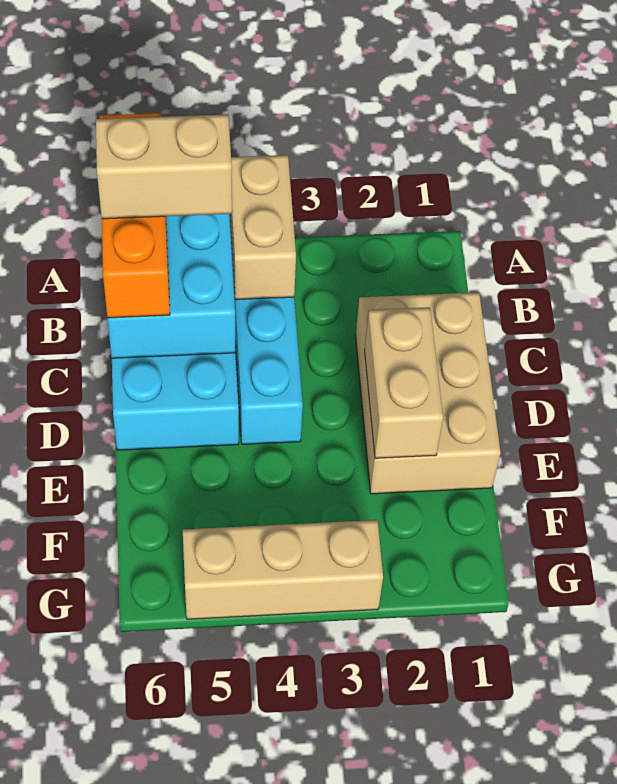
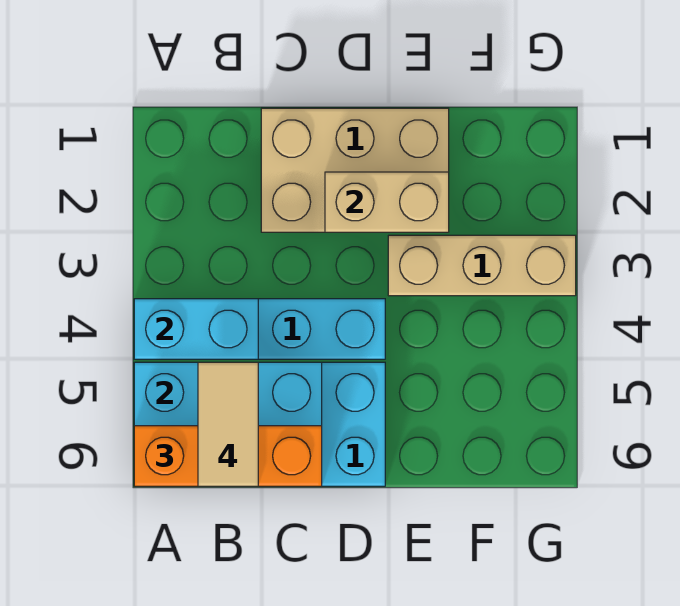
tan 1x2 brick [230,155,296,300] -> cyan 1x2 brick [134,299,258,359]
tan 1x2 brick [96,114,232,219] -> tan 1x2 tile [198,362,258,486]
tan 1x3 brick [183,520,383,619] -> tan 1x3 brick turned to [388,235,576,296]

